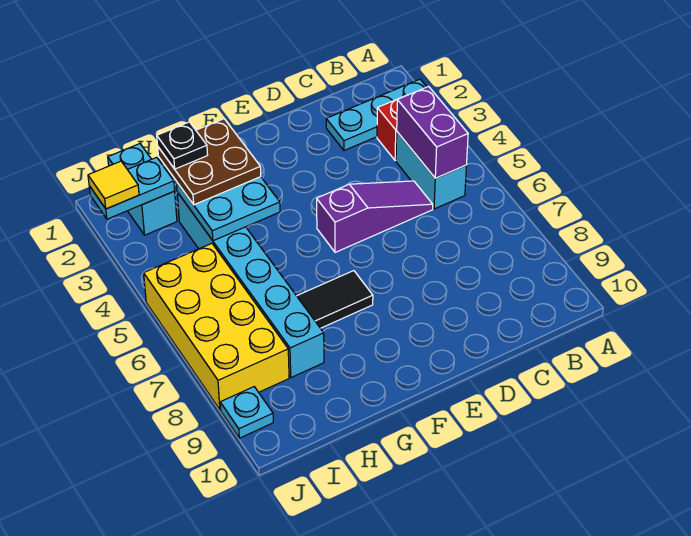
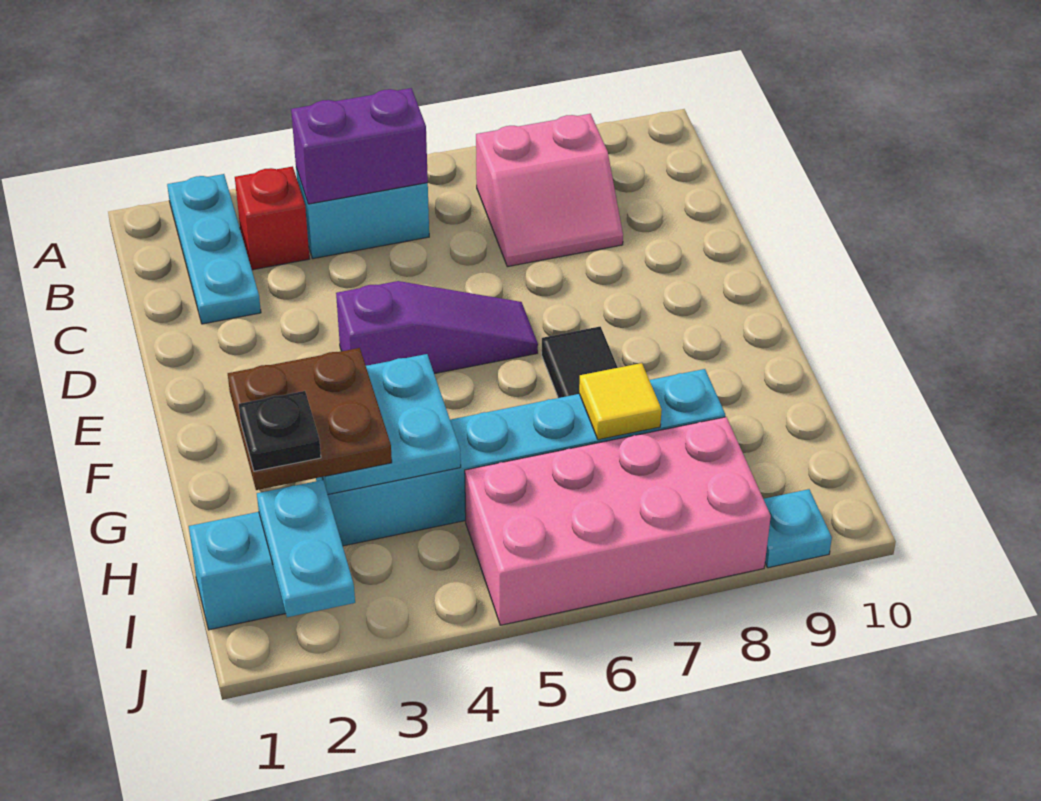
none -> pink 2x2 slope [476,114,623,267]
purple 1x3 slope [317,181,433,252] -> purple 1x3 slope turned to [336,281,538,374]
yellow 2x4 brick [144,243,289,410] -> pink 2x4 brick [465,417,771,625]
yellow 1x1 tile [88,161,139,209] -> yellow 1x1 tile moved to [579,363,662,440]

